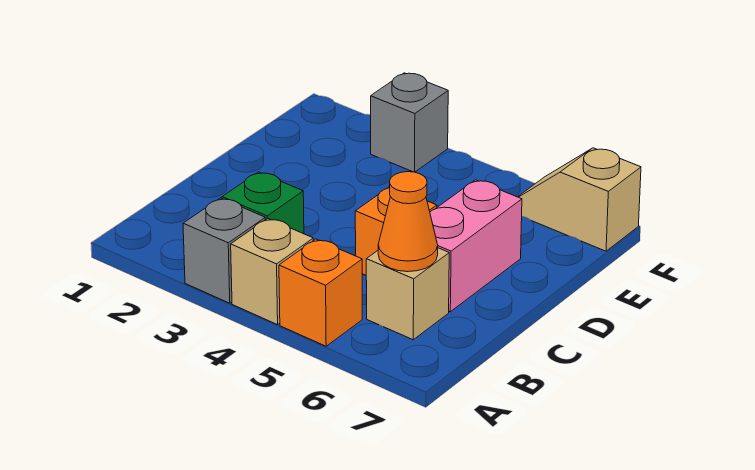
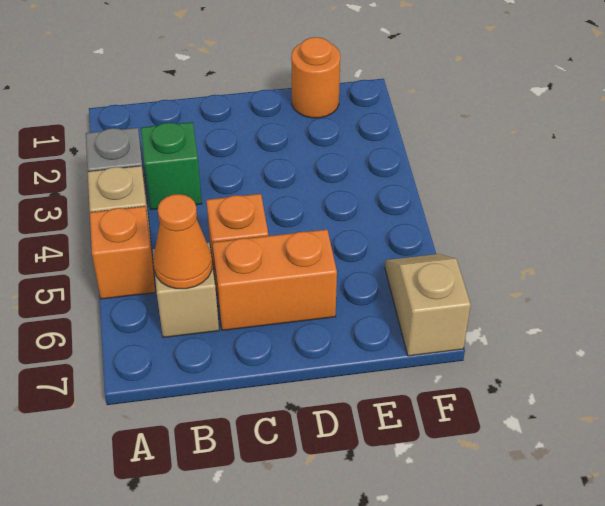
pink 1x2 brick [430,180,522,312] -> orange 1x2 brick [212,229,337,330]
none -> orange 1x1 round brick [291,37,340,118]
grey 1x1 brick [371,73,448,172] -> none

